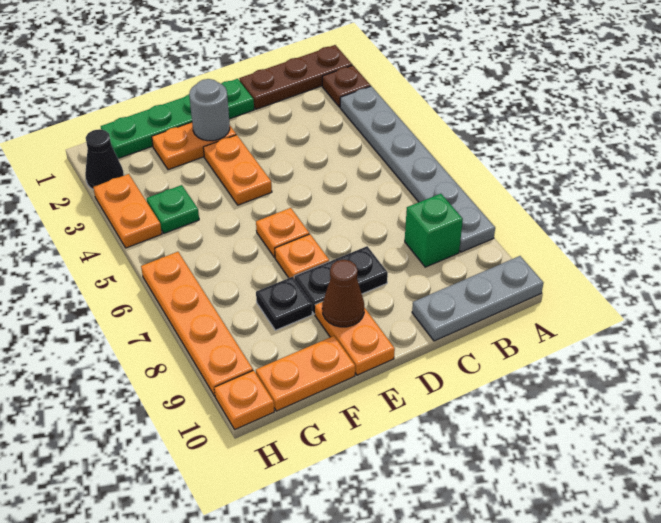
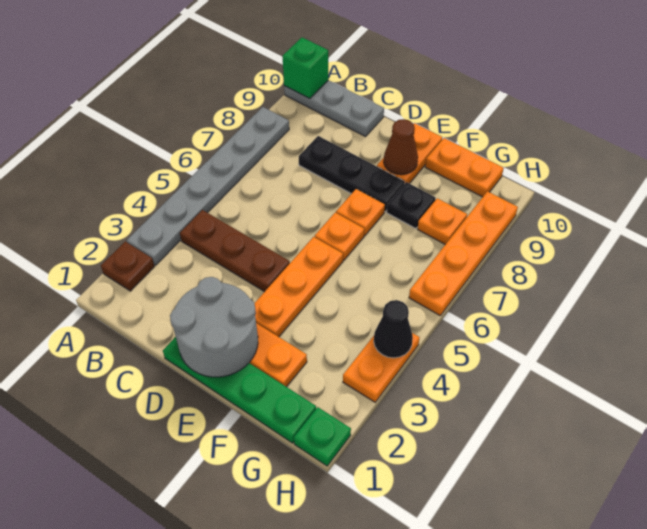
brown 1x3 plate [239,45,352,109] -> brown 1x3 plate moved to [180,210,290,292]
green 1x1 brick [405,194,463,267] -> green 1x1 brick moved to [282,38,328,99]
black 1x2 plate [294,246,388,314] -> black 1x3 plate [299,136,405,212]
grey 1x1 round brick [189,79,230,141] -> grey 2x2 round brick [170,277,258,377]
orange 1x2 plate [203,135,272,205] -> orange 1x3 plate [255,237,343,337]
green 1x1 plate [147,185,199,233] -> green 1x1 plate moved to [294,407,351,466]
black 1x1 cone [85,129,124,190] -> black 1x1 cone moved to [374,300,413,358]
orange 1x1 plate [214,370,274,429] -> orange 1x1 plate moved to [418,198,467,244]

